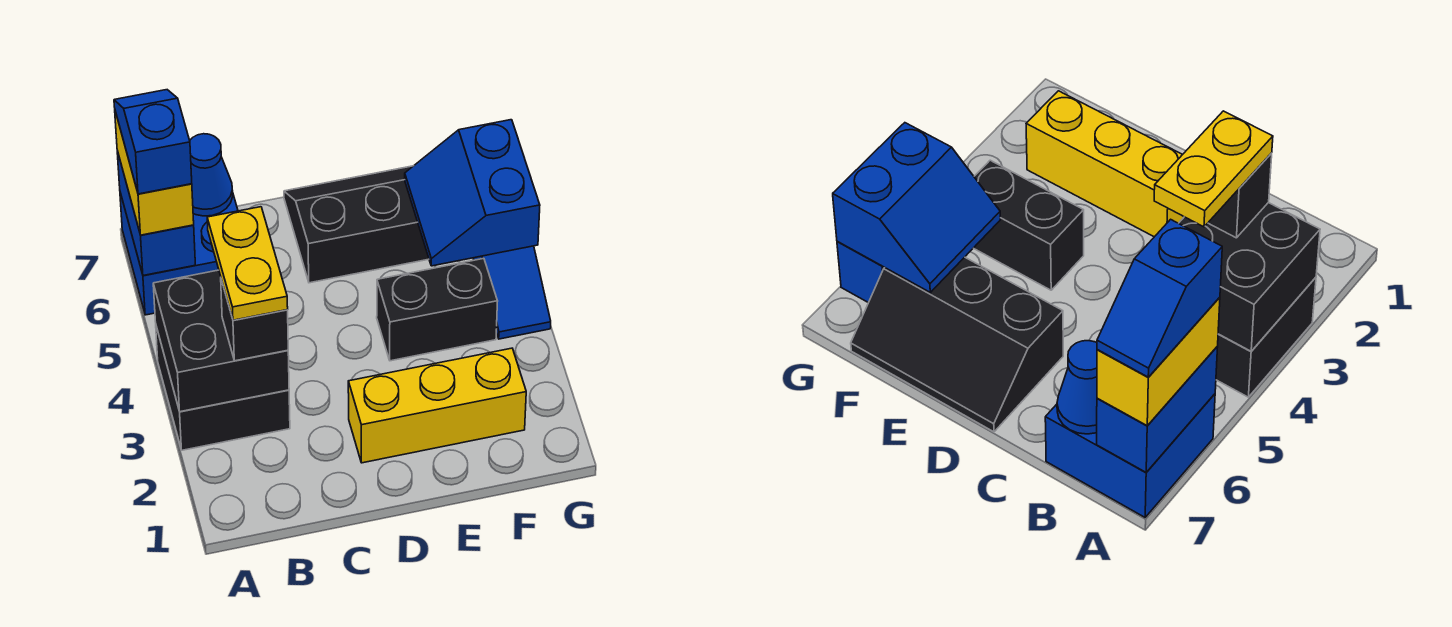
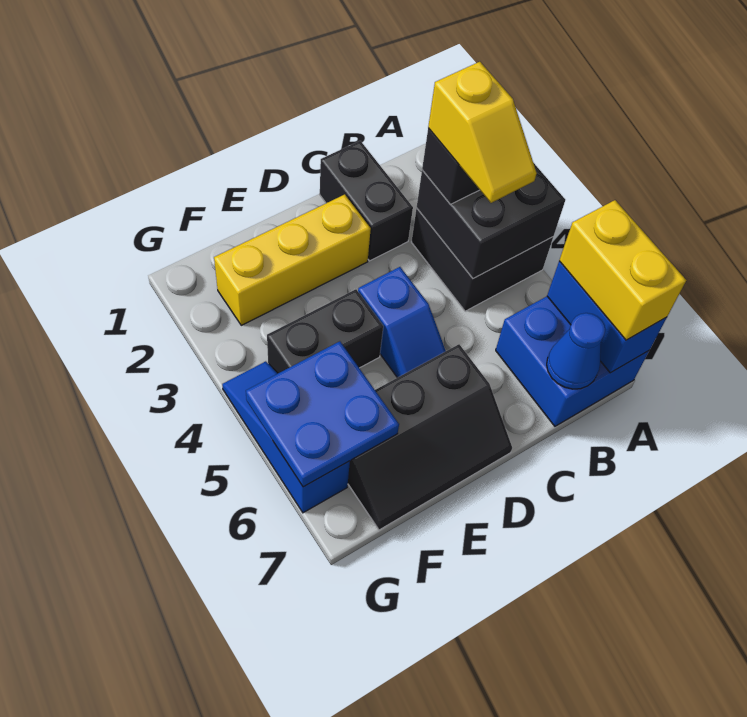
blue 1x2 slope [114,90,192,194] -> blue 1x2 slope moved to [358,267,446,378]
yellow 1x2 plate [207,207,288,320] -> yellow 1x2 slope [428,62,537,203]
none -> black 1x2 brick [320,141,413,261]
blue 2x2 slope [405,120,540,266] -> blue 2x2 plate [246,341,399,487]

